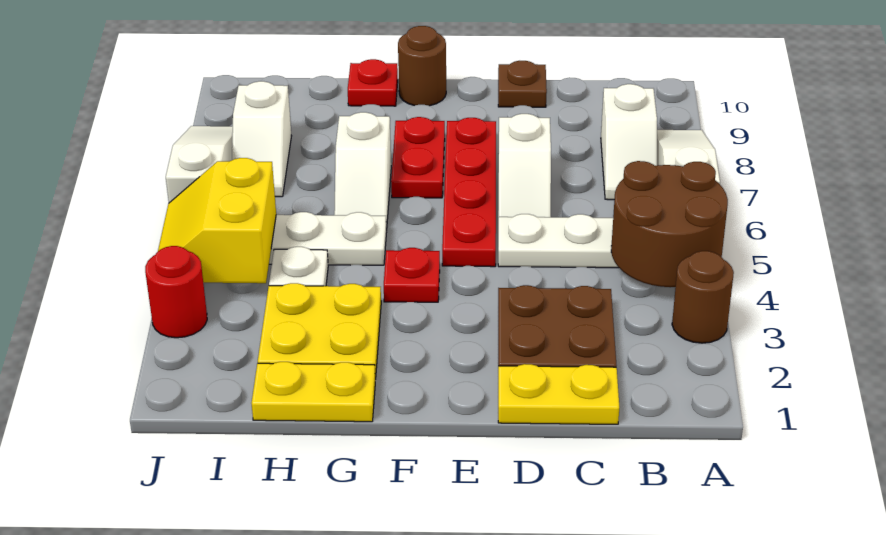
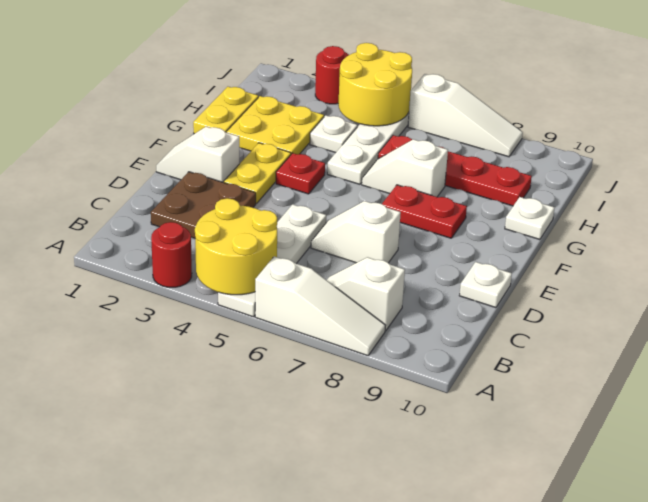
brown 1x1 round brick [672,251,734,343] -> red 1x1 round brick [151,222,192,287]
brown 2x2 round brick [611,161,728,287] -> yellow 2x2 round brick [195,198,277,295]
yellow 1x2 plate [498,364,619,424] -> yellow 1x2 plate moved to [224,143,291,204]
brown 1x1 plate [498,61,547,107] -> white 1x1 plate [459,262,512,308]
red 1x4 plate [442,118,496,267] -> red 1x4 plate moved to [378,135,532,206]
brown 1x1 round brick [398,26,446,106] -> none
red 1x1 plate [348,59,398,106] -> white 1x1 plate [505,197,555,240]
yellow 2x2 slope [158,158,276,283] -> yellow 2x2 round brick [338,43,412,126]
white 1x2 slope [232,81,291,197] -> white 1x2 slope moved to [156,127,239,182]

